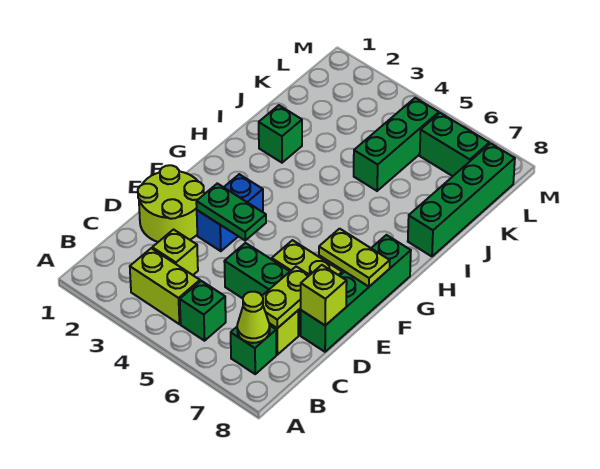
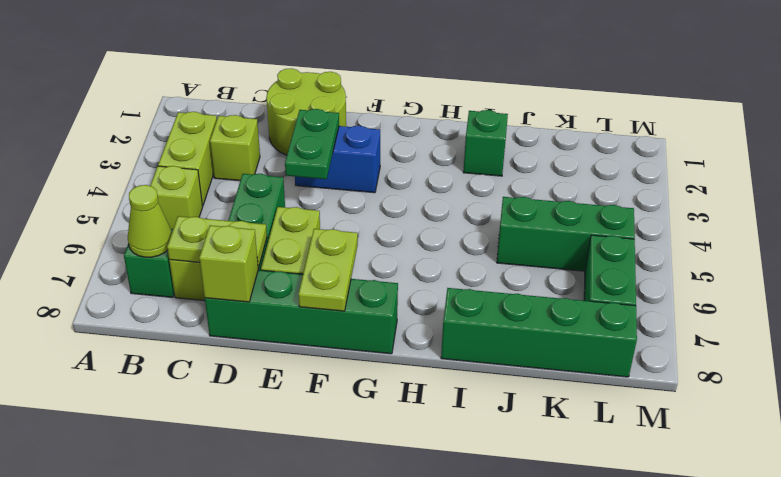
green 1x1 brick [180,281,226,341] -> lime 1x1 brick [150,166,203,229]

